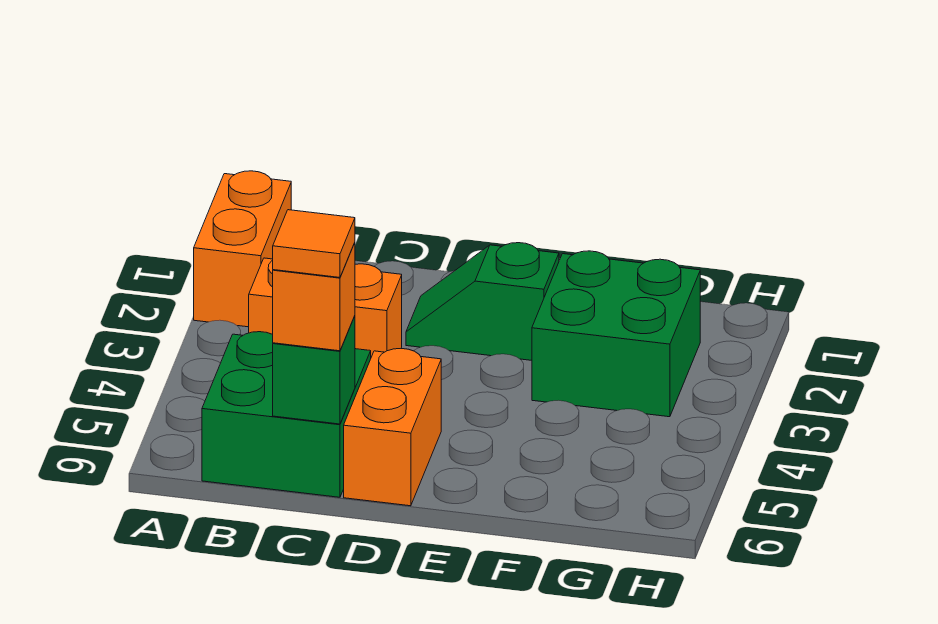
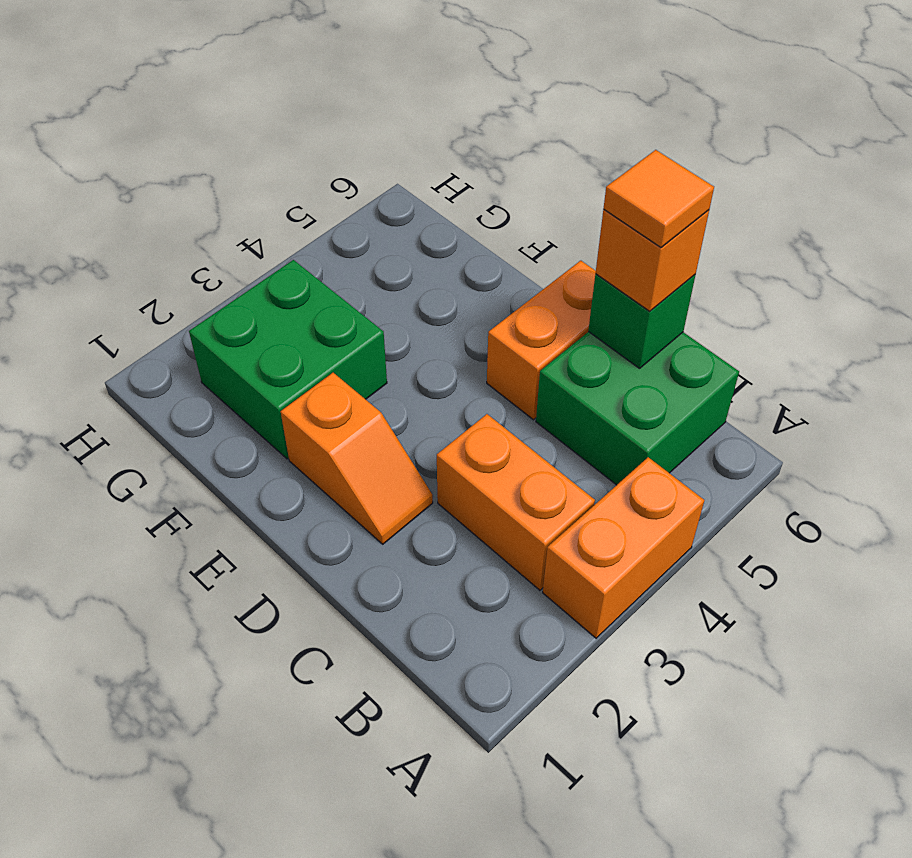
orange 1x2 brick [194,171,291,327] -> orange 1x2 brick moved to [543,457,704,638]
green 1x2 slope [406,243,559,360] -> orange 1x2 slope [281,373,433,544]

